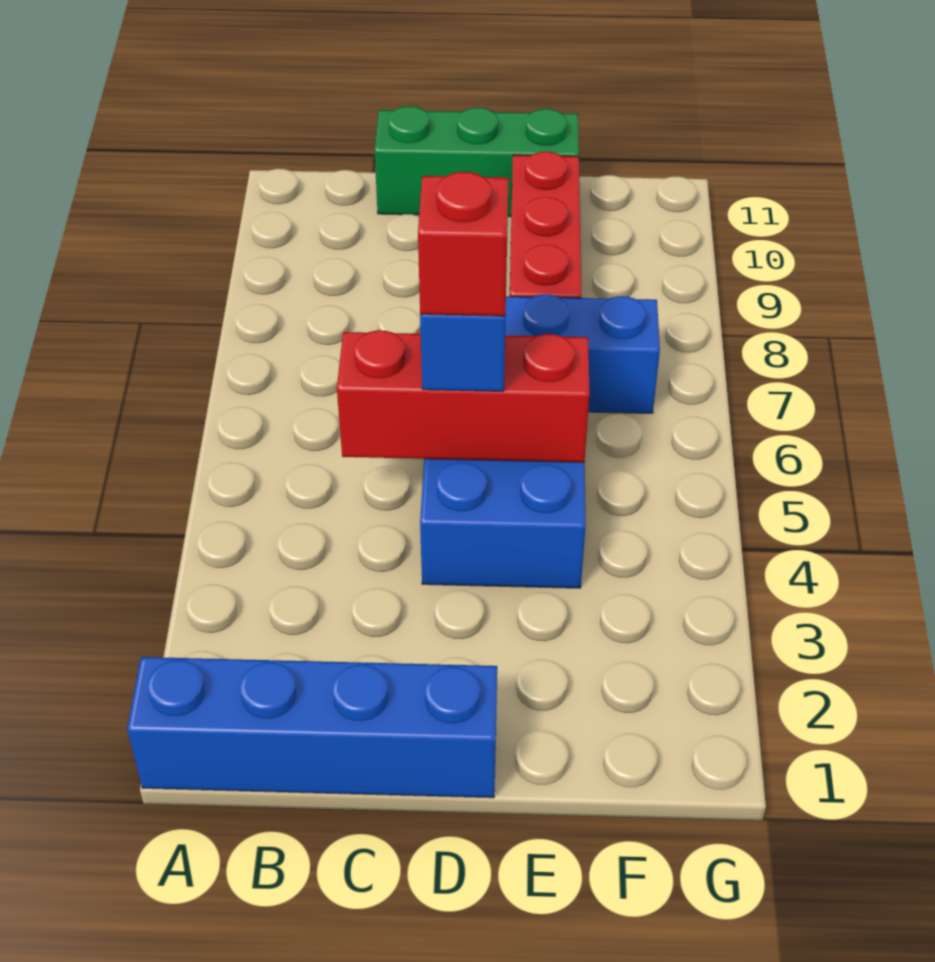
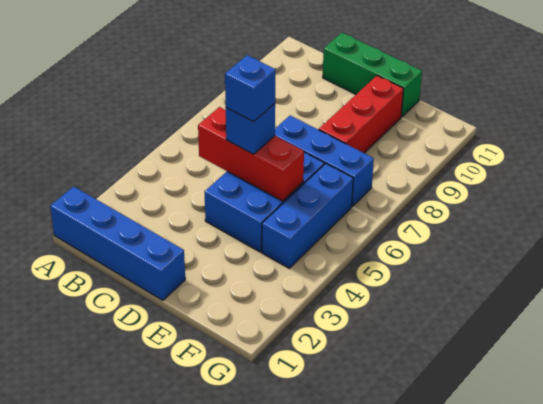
red 1x1 brick [418,172,509,316] -> blue 1x1 brick [225,55,276,122]
none -> blue 1x3 brick [262,164,353,268]

